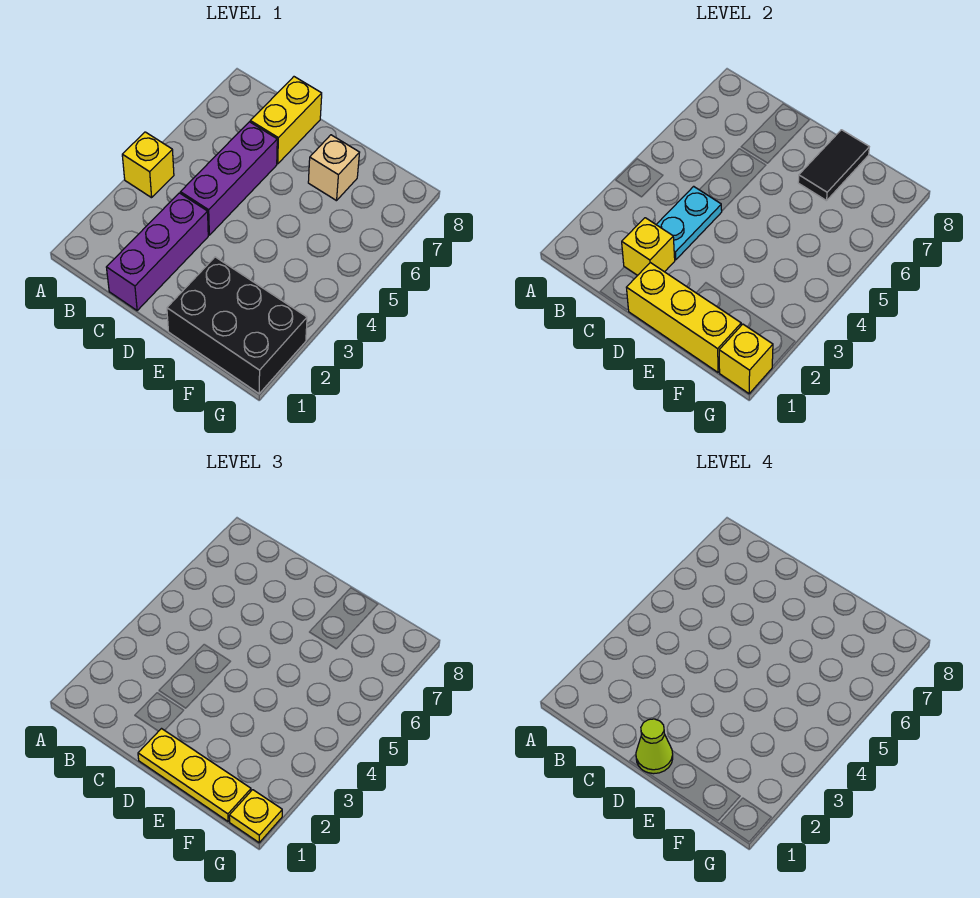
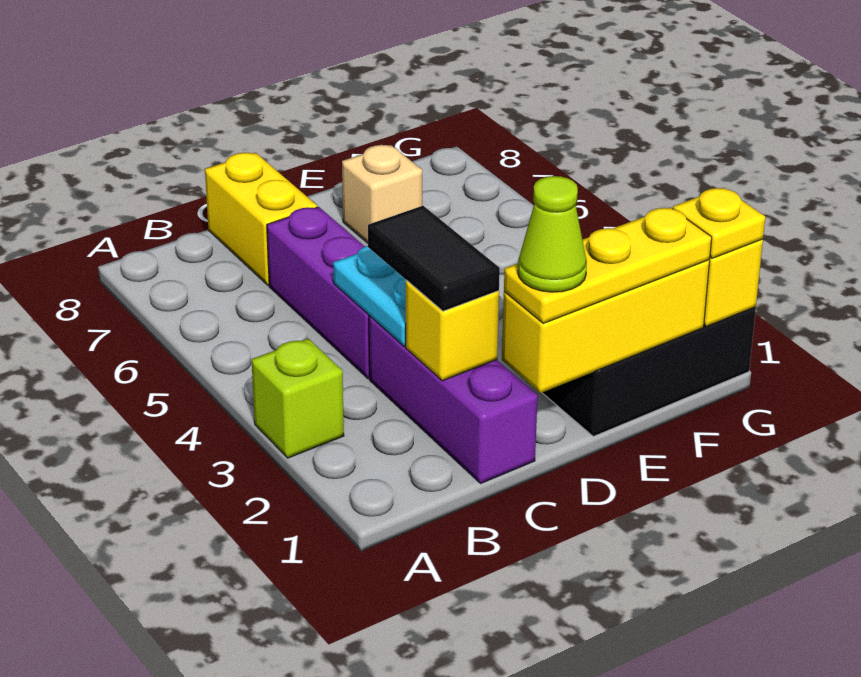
none -> lime 1x1 brick [252,338,344,458]
yellow 1x1 brick [122,132,174,198] -> none
black 1x2 tile [798,130,869,201] -> black 1x2 tile moved to [368,206,500,311]

